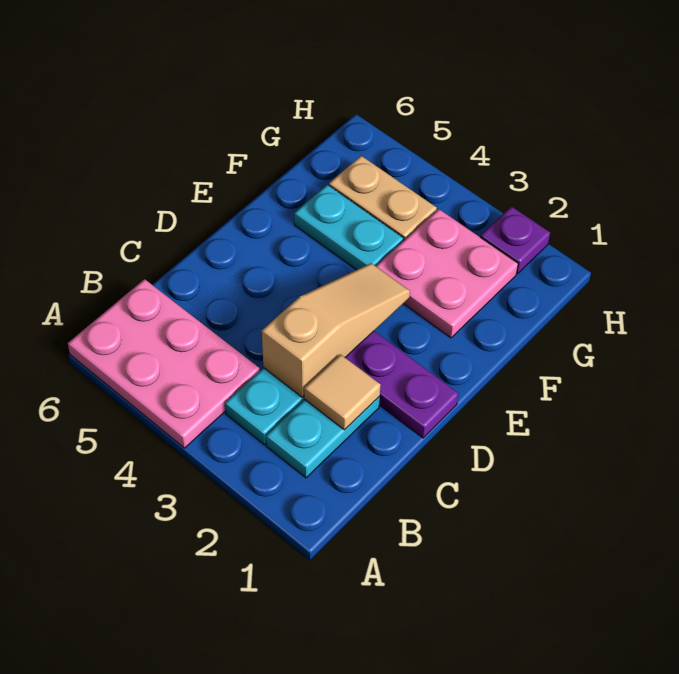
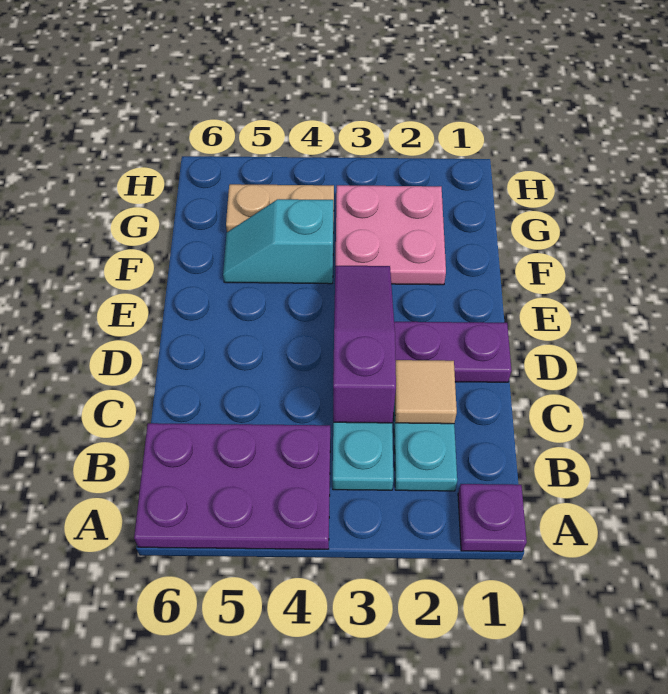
pink 2x3 plate [68,279,260,448] -> purple 2x3 plate [134,423,330,549]
tan 1x3 slope [262,263,410,397] -> purple 1x3 slope [333,266,396,423]
cyan 1x2 plate [294,185,403,270] -> cyan 1x2 slope [223,199,333,284]
purple 1x1 plate [480,206,550,274] -> purple 1x1 plate moved to [458,484,527,552]

